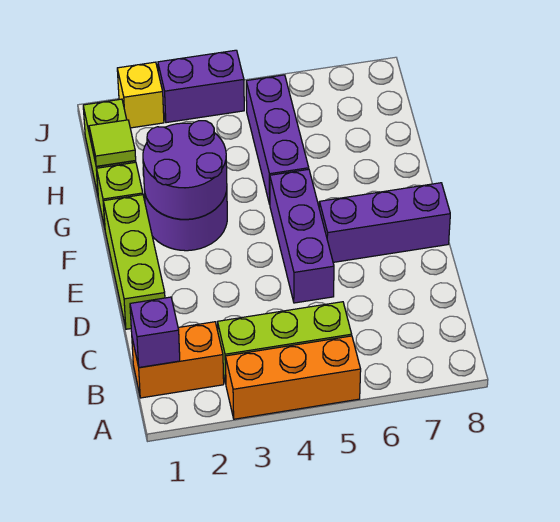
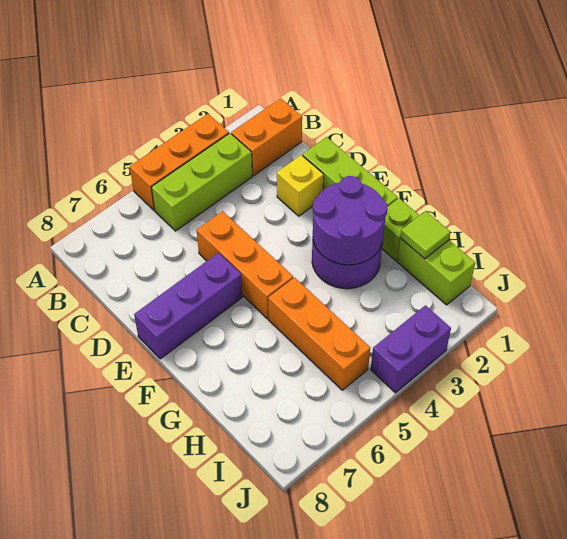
purple 1x1 brick [130,297,180,368] -> none
purple 1x3 brick [270,169,334,303] -> orange 1x3 brick [197,211,293,319]
purple 1x3 brick [246,75,309,204] -> orange 1x3 brick [268,278,370,390]
yellow 1x1 brick [117,62,164,128] -> yellow 1x1 brick moved to [277,155,324,216]

